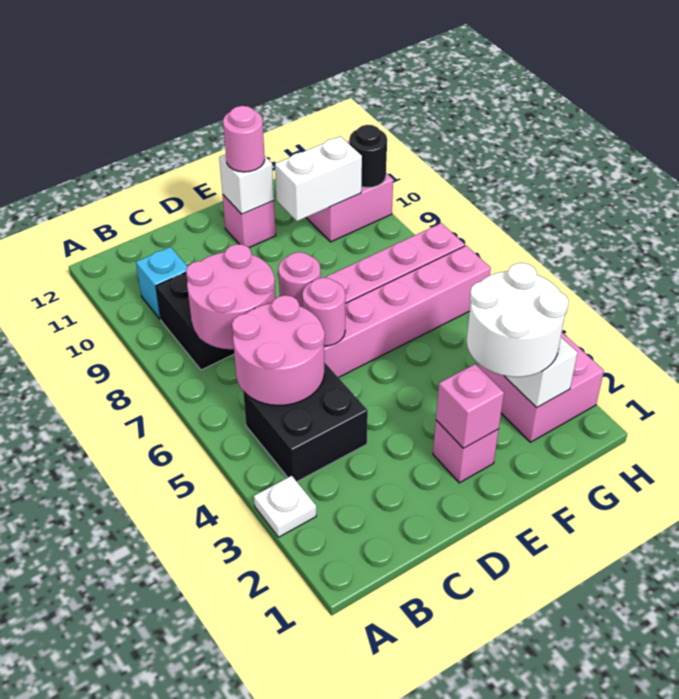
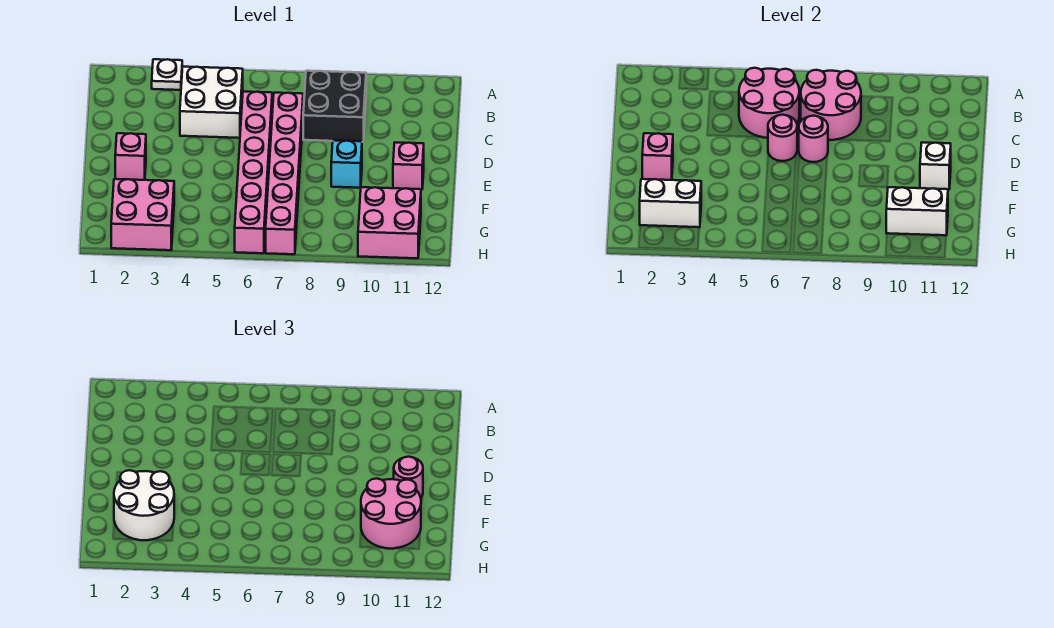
black 2x2 brick [243,362,368,482] -> white 2x2 brick [180,67,243,138]
cyan 1x1 brick [136,247,188,319] -> cyan 1x1 brick moved to [331,140,362,188]
white 1x2 brick [275,136,362,221] -> white 1x2 brick turned to [886,187,948,235]
none -> pink 2x2 round brick [361,478,421,549]
black 1x1 round brick [349,125,387,188] -> none

